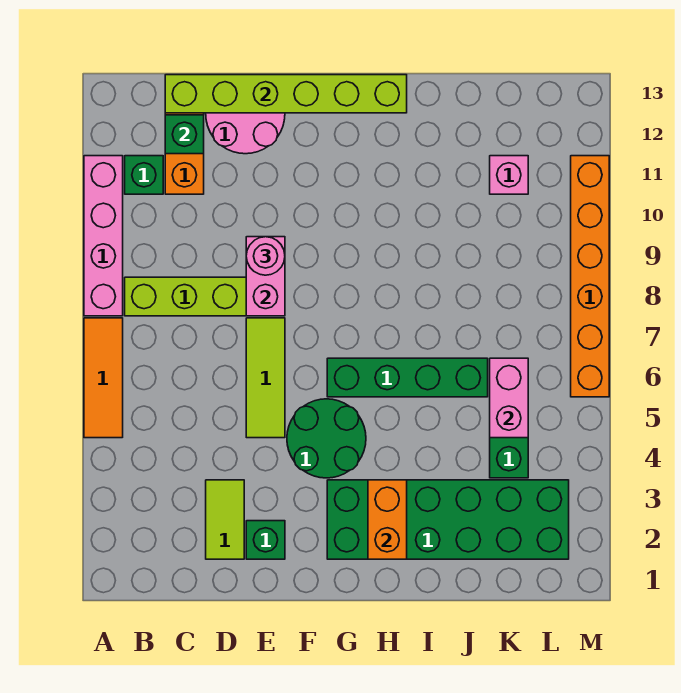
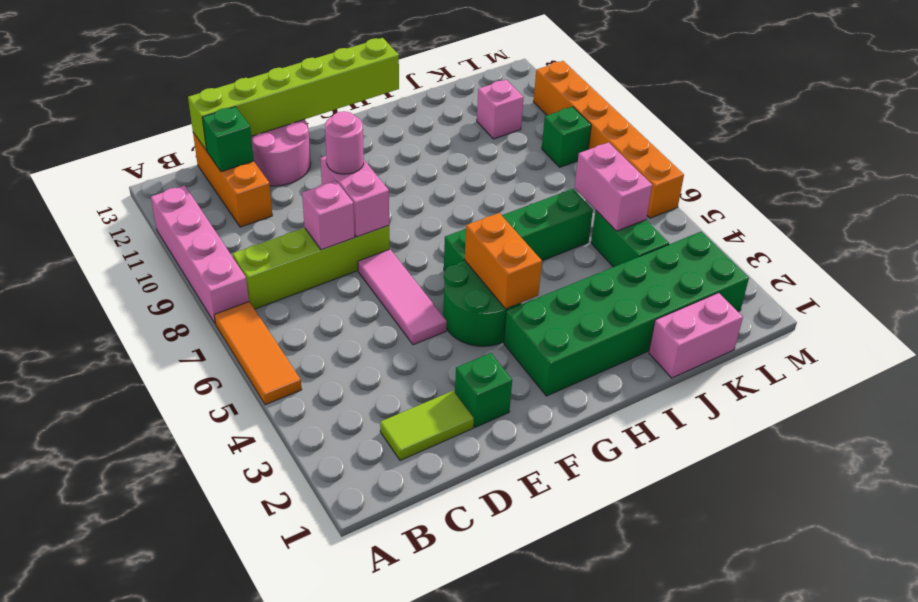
green 1x1 brick [125,156,163,194] -> green 1x1 brick moved to [542,107,591,167]
lime 1x2 tile [206,480,244,559] -> lime 1x2 tile turned to [380,391,474,460]
none -> pink 1x1 brick [302,181,355,250]
lime 1x3 tile [246,318,285,438] -> pink 1x3 tile [358,249,447,345]
orange 1x2 brick [368,480,407,559] -> orange 1x2 brick moved to [465,213,542,309]
none -> pink 1x2 brick [649,293,743,378]

